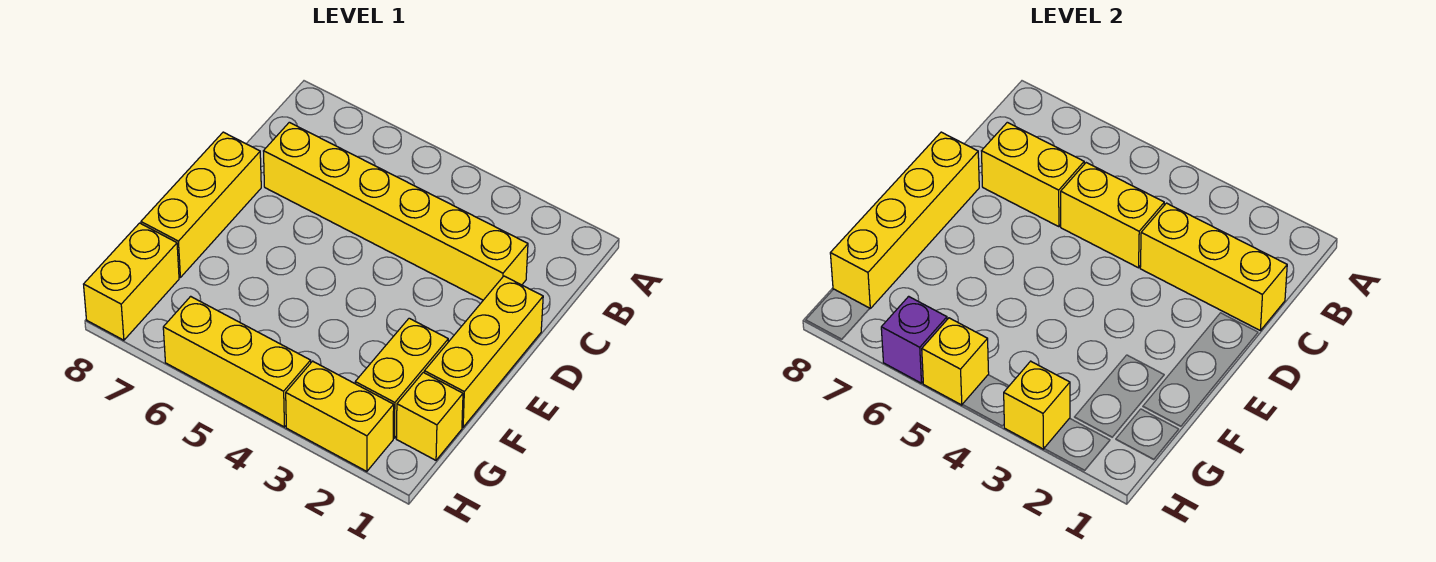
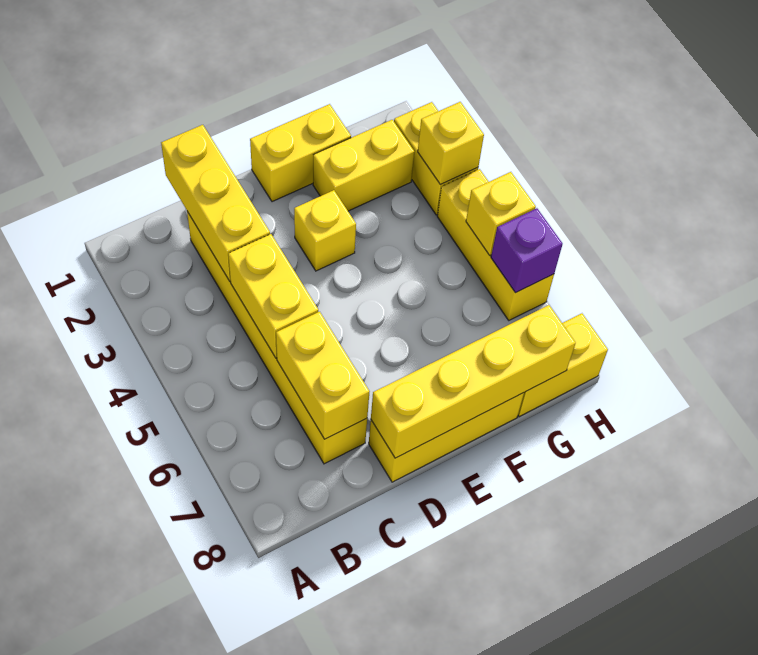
yellow 1x3 brick [424,276,543,427] -> yellow 1x2 brick [250,104,351,202]
yellow 1x1 brick [396,372,463,460] -> yellow 1x1 brick moved to [294,190,356,271]

